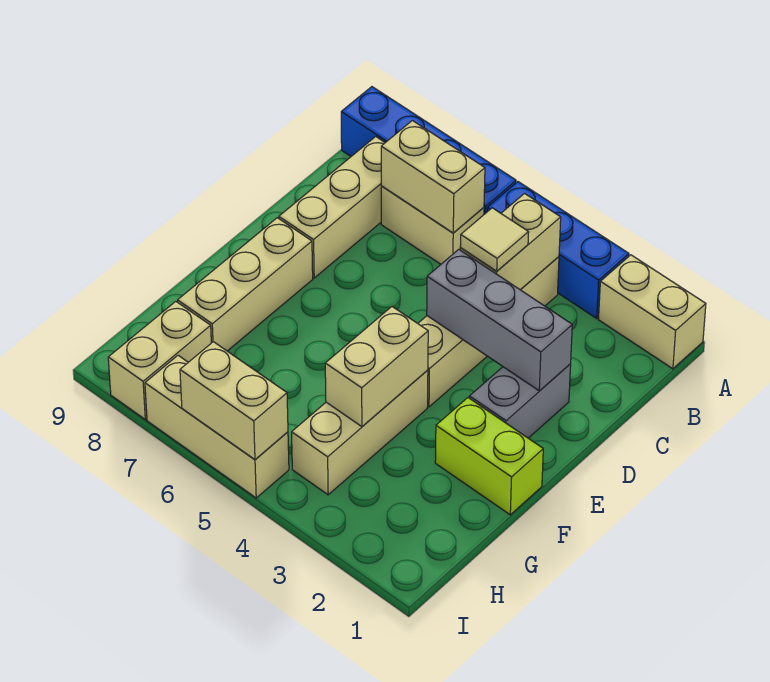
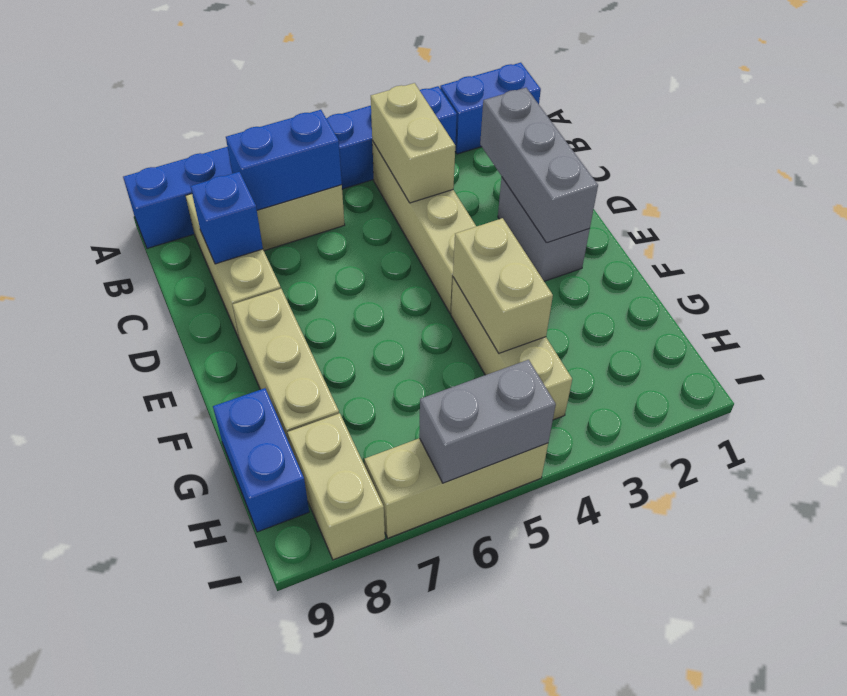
tan 1x2 brick [598,255,706,369] -> blue 1x2 brick [440,63,541,154]
tan 1x2 brick [381,121,485,233] -> blue 1x2 brick [226,110,342,210]
tan 1x1 tile [460,208,529,271] -> none
none -> blue 1x1 brick [190,172,263,264]
grey 1x3 brick [427,250,572,391] -> grey 1x3 brick turned to [480,88,598,243]
lime 1x2 brick [435,398,543,515] -> none
none -> blue 1x2 brick [213,388,309,532]
tan 1x2 brick [180,342,288,459] -> grey 1x2 brick [419,360,556,483]

